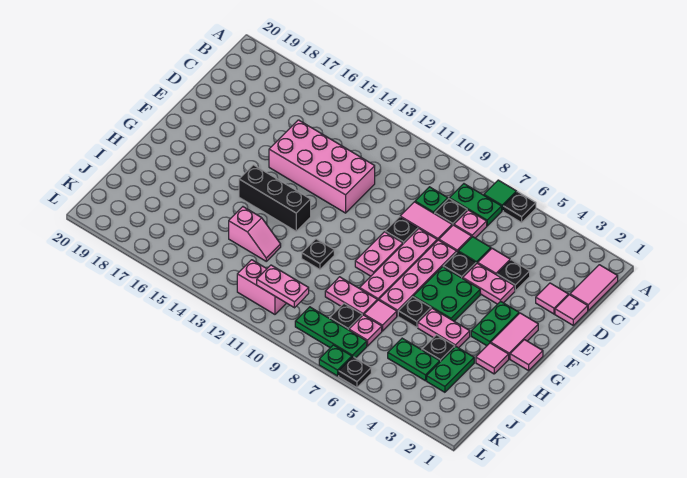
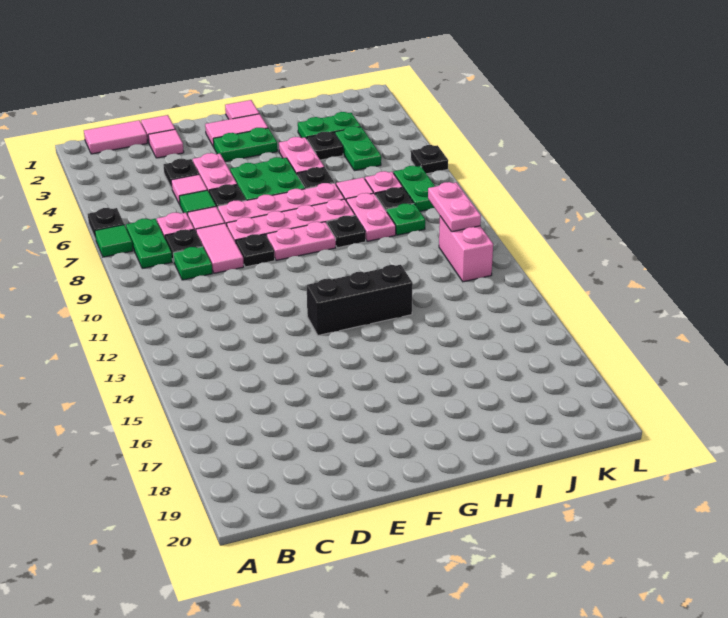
pink 2x4 brick [269,120,375,213] -> none
black 1x3 brick [239,165,311,231] -> black 1x3 brick turned to [307,265,413,335]
pink 1x1 tile [476,343,509,374] -> none
black 1x1 plate [302,239,334,270] -> black 1x1 plate moved to [327,216,366,248]
pink 1x2 slope [229,207,281,261] -> none
green 1x3 plate [295,307,367,358] -> green 1x2 plate [394,166,435,211]
green 1x1 plate [319,345,352,376] -> green 1x1 plate moved to [387,204,425,235]

